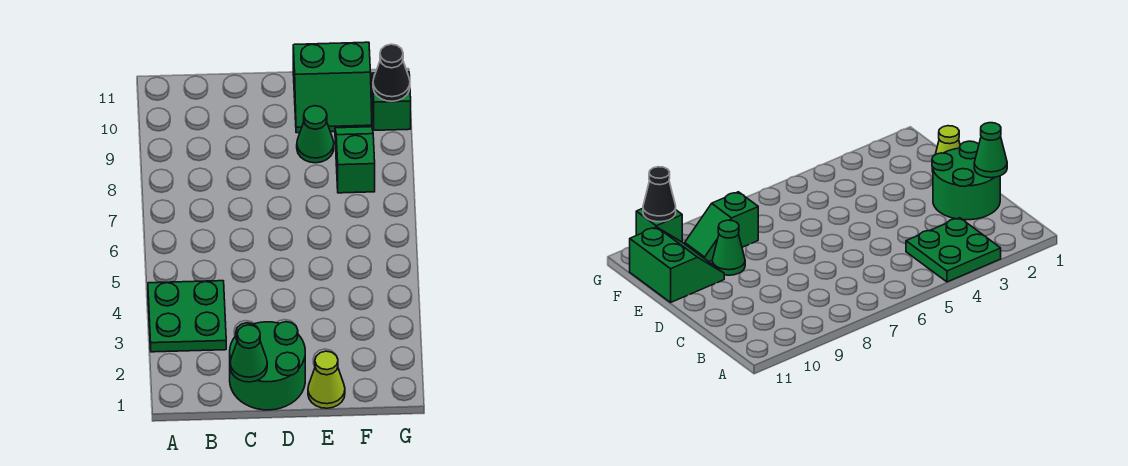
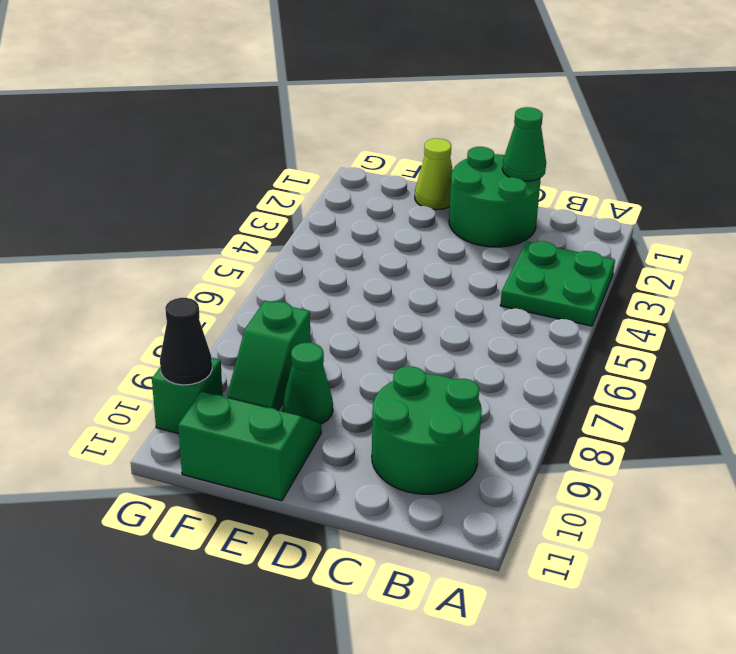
none -> green 2x2 round brick [372,366,482,494]

